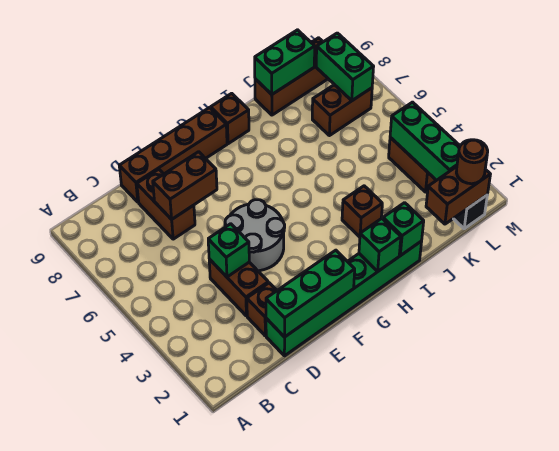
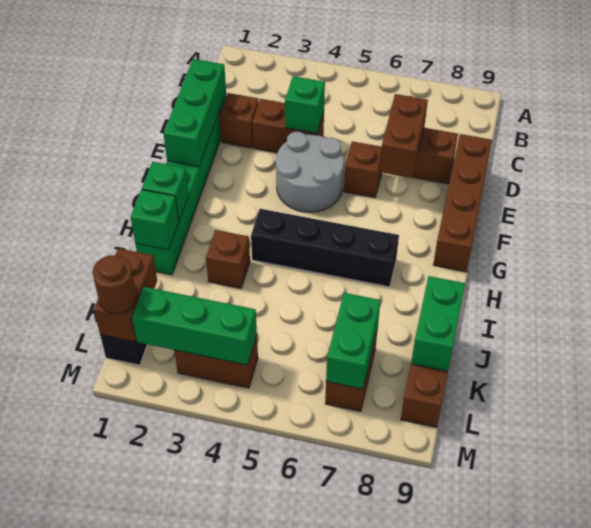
none -> black 1x4 brick [251,209,399,287]
brown 1x1 brick [211,93,249,144] -> brown 1x1 brick moved to [344,141,382,198]
green 1x2 brick [316,33,374,101] -> green 1x2 brick turned to [326,293,381,389]

